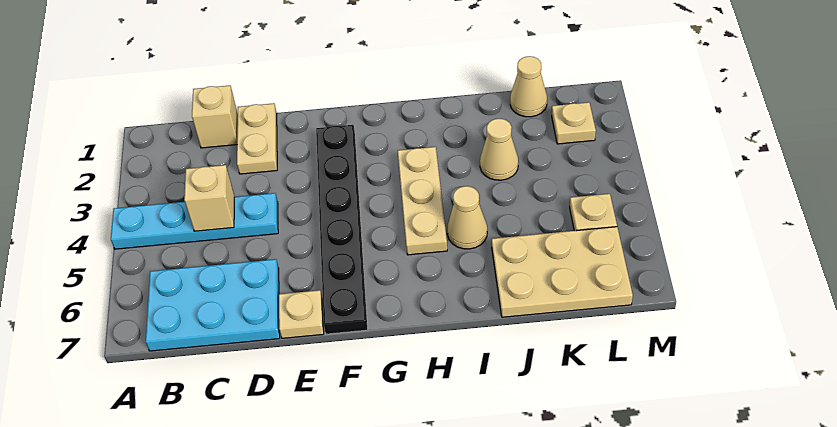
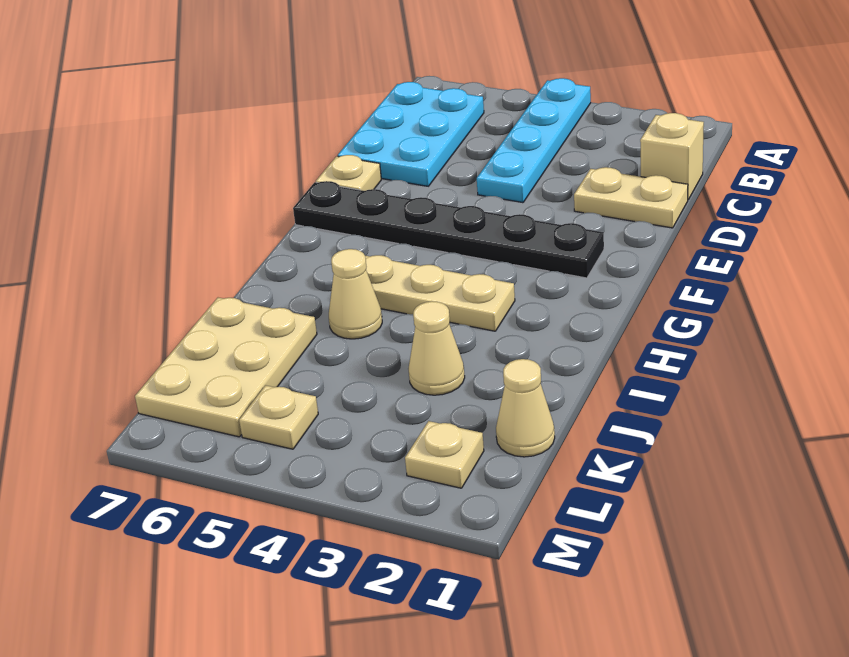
tan 1x1 brick [184,165,234,231] -> none

